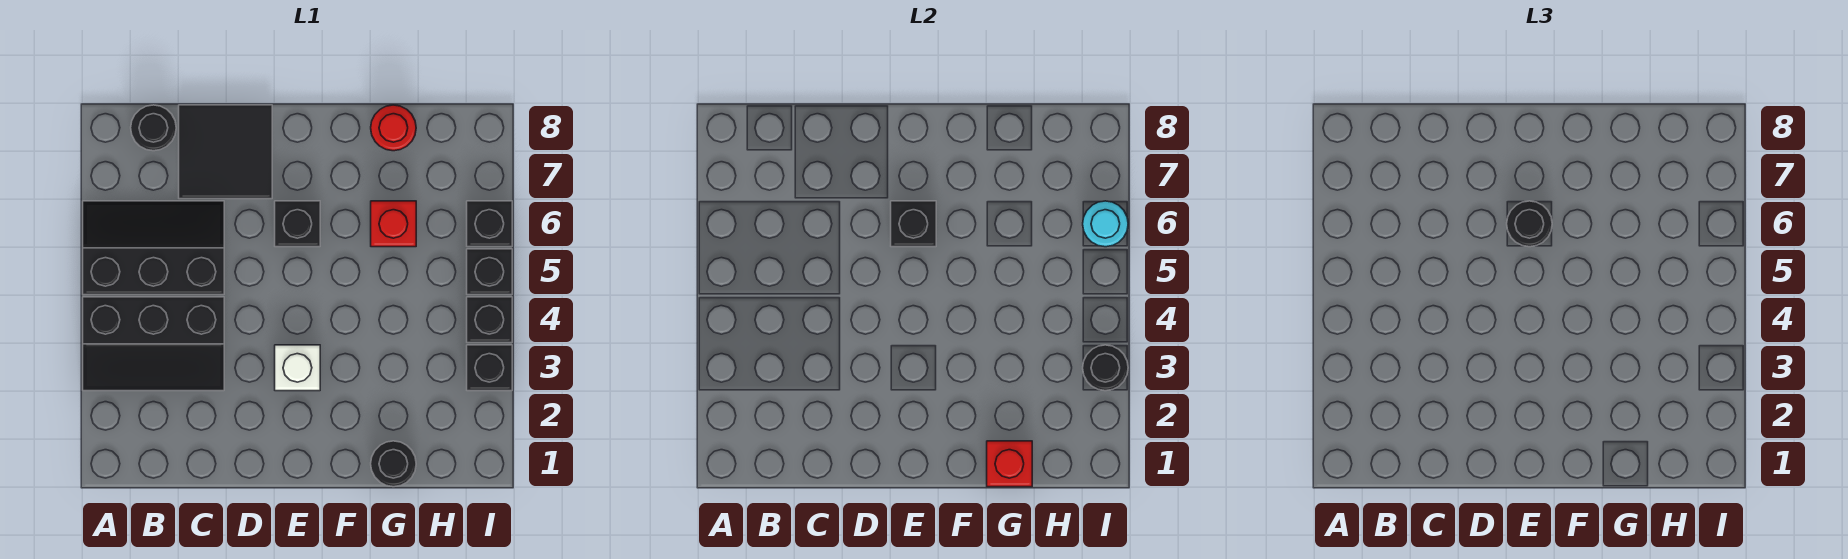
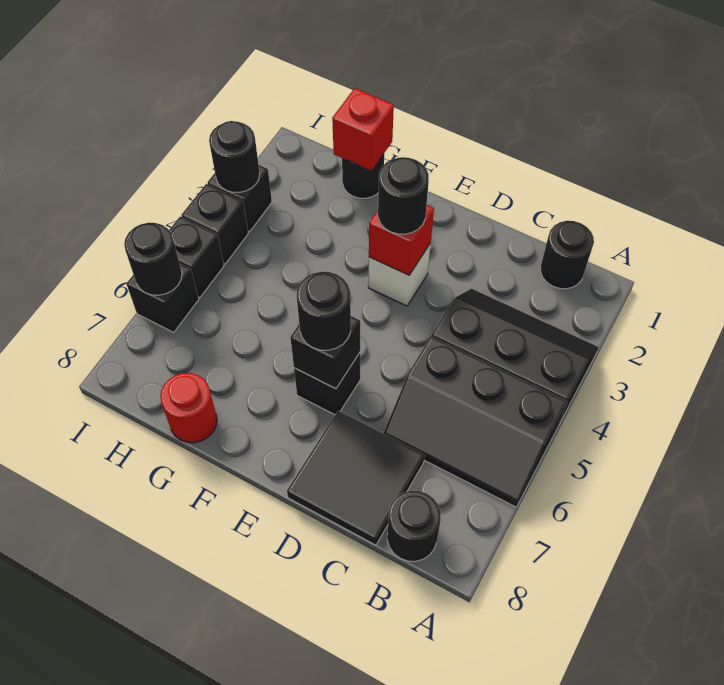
none -> black 1x1 round brick [540,221,594,289]
none -> black 1x1 round brick [378,157,429,234]
red 1x1 brick [371,201,416,247] -> red 1x1 brick moved to [369,205,434,275]
cyan 1x1 round brick [1083,201,1128,247] -> black 1x1 round brick [124,223,182,295]

